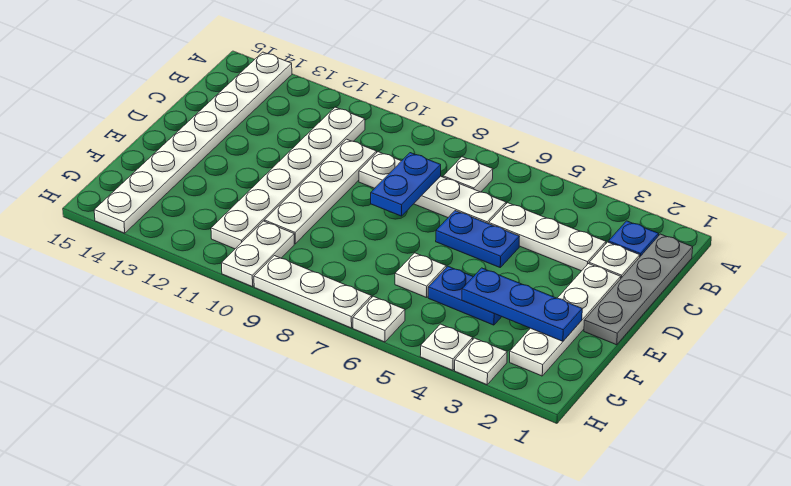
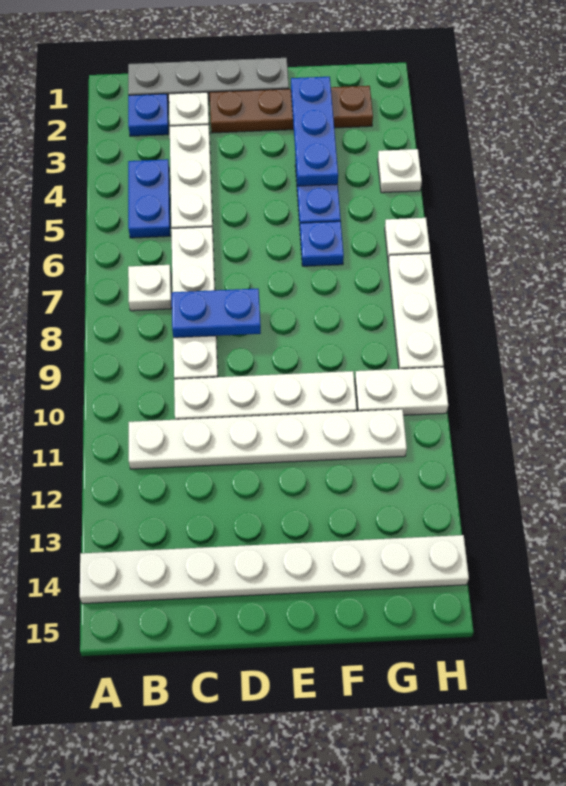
white 1x4 plate [510,264,621,376] -> brown 1x4 plate [210,86,373,133]
blue 1x2 plate [436,211,520,267] -> blue 1x2 plate moved to [128,159,170,238]
white 1x1 plate [395,253,446,298] -> blue 1x1 plate [300,221,344,266]
white 1x1 plate [455,338,507,385] -> none

